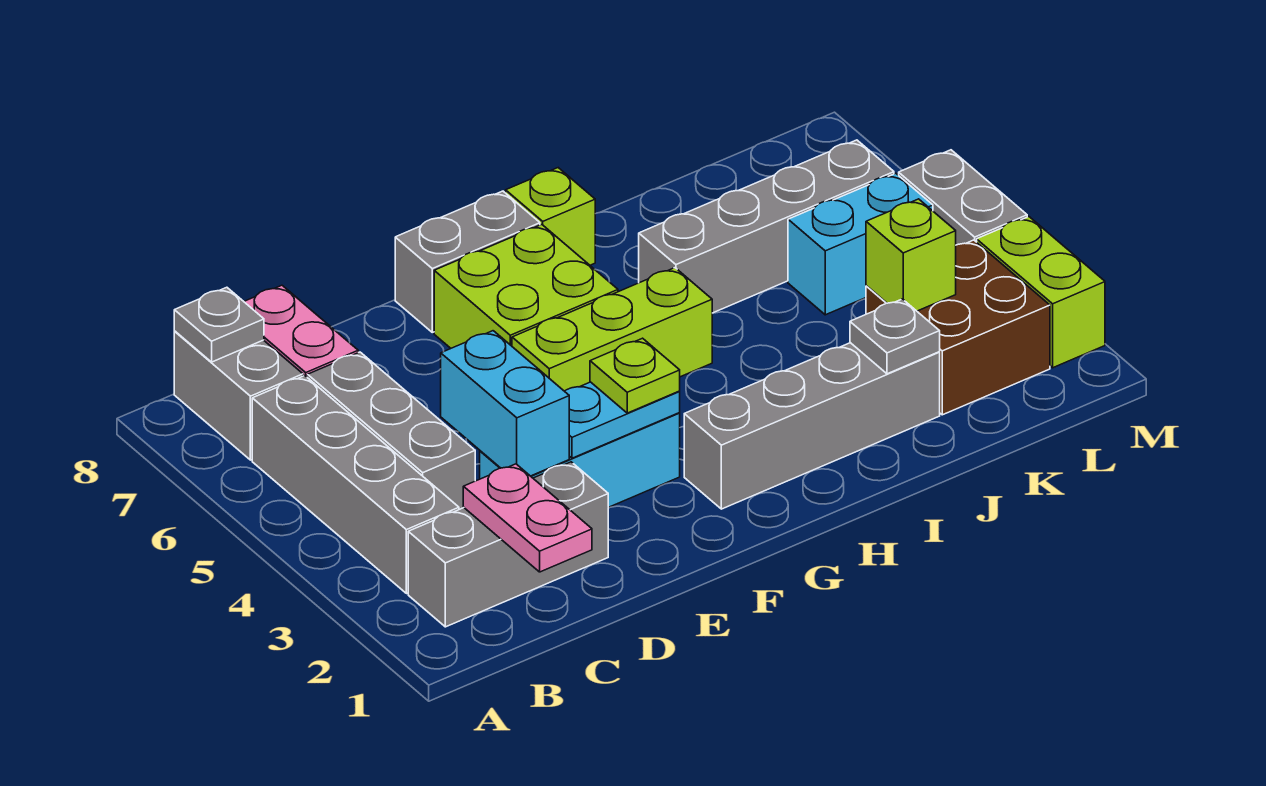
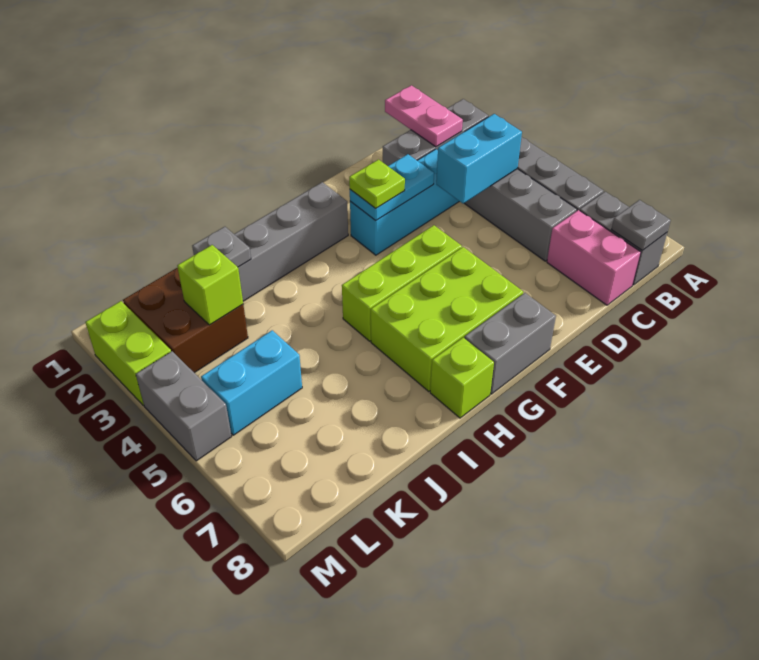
cyan 1x2 brick [441,331,569,476] -> cyan 1x2 brick turned to [436,114,522,203]
lime 2x2 brick [434,225,618,348] -> lime 2x3 brick [371,247,523,391]
grey 1x4 brick [639,140,894,313] -> none

